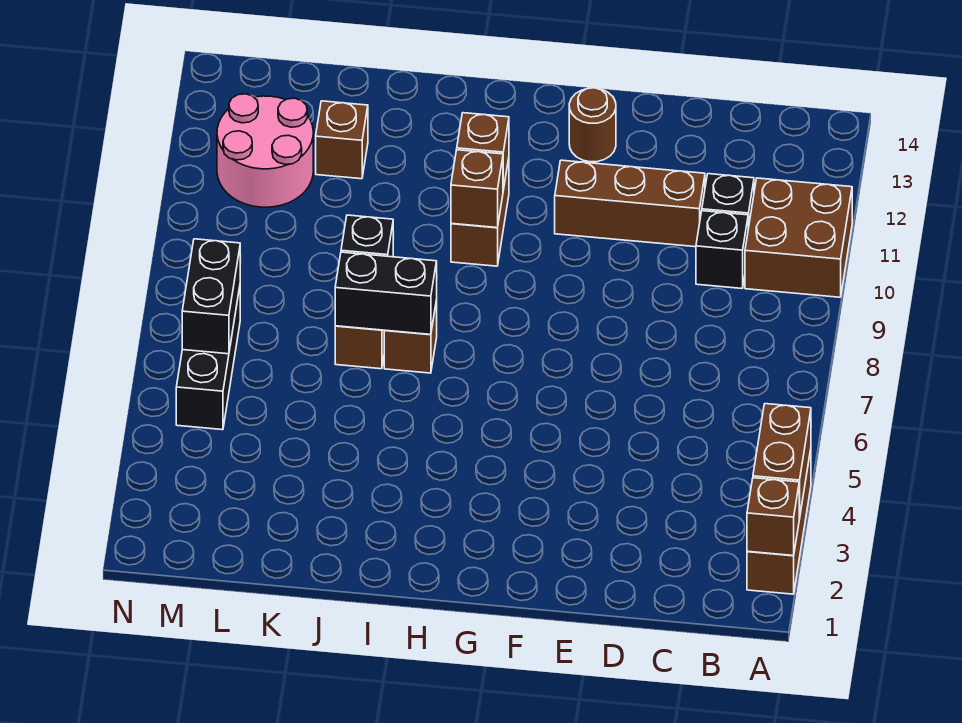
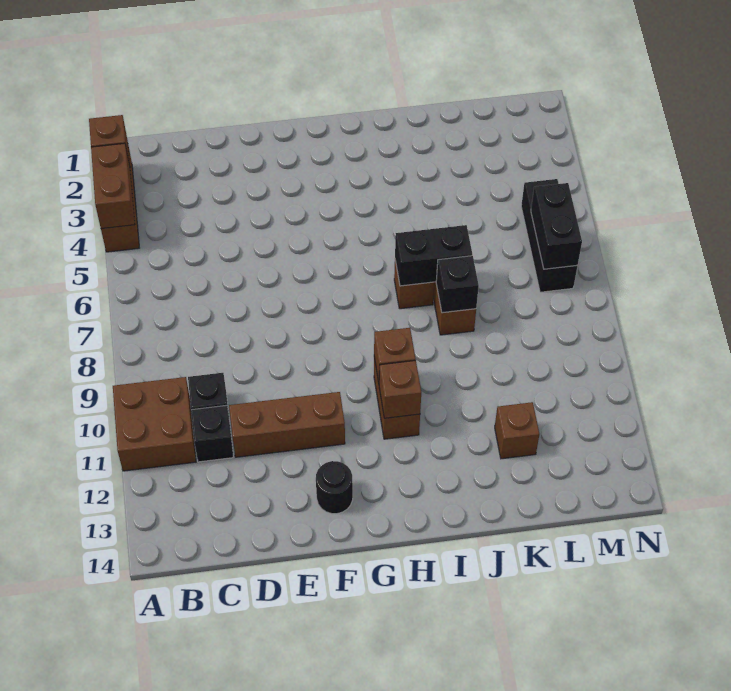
brown 1x1 round brick [569,88,616,162] -> black 1x1 round brick [316,461,353,514]
pink 2x2 round brick [217,94,313,207] -> none

